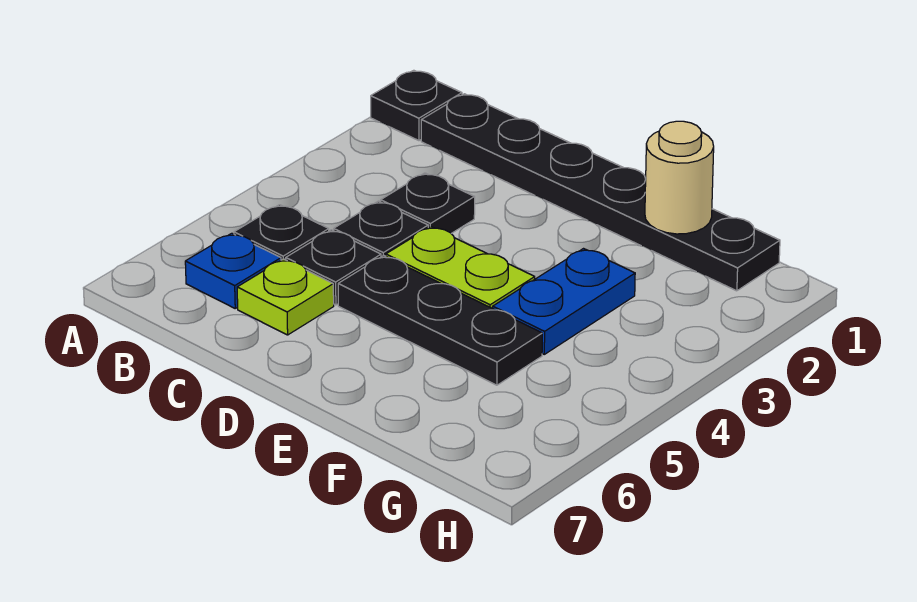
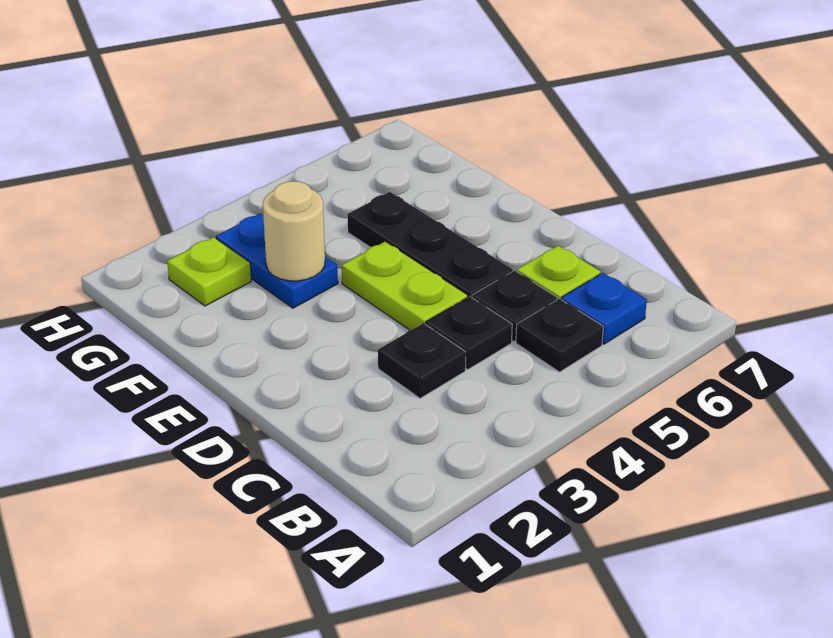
black 1x1 plate [371,70,462,141] -> none
black 1x6 plate [421,94,780,291] -> none
tan 1x1 round brick [645,121,714,234] -> tan 1x1 round brick moved to [263,181,325,281]
blue 1x2 plate [493,249,635,354] -> blue 1x2 plate turned to [216,213,338,308]
none -> lime 1x1 plate [167,237,251,306]

